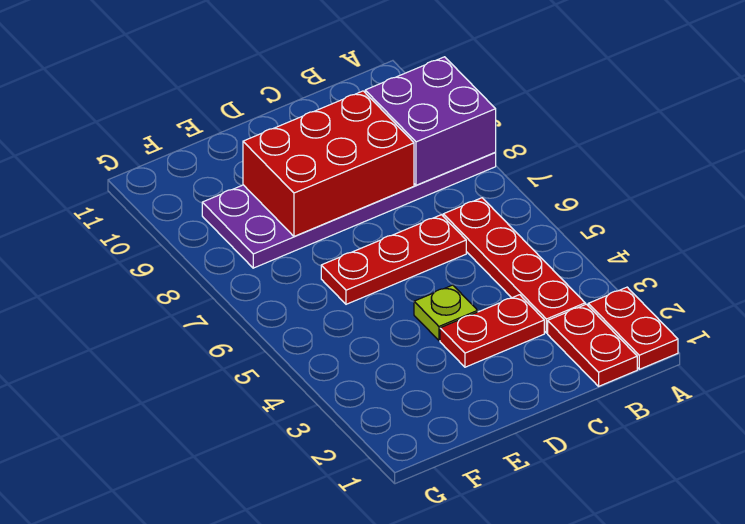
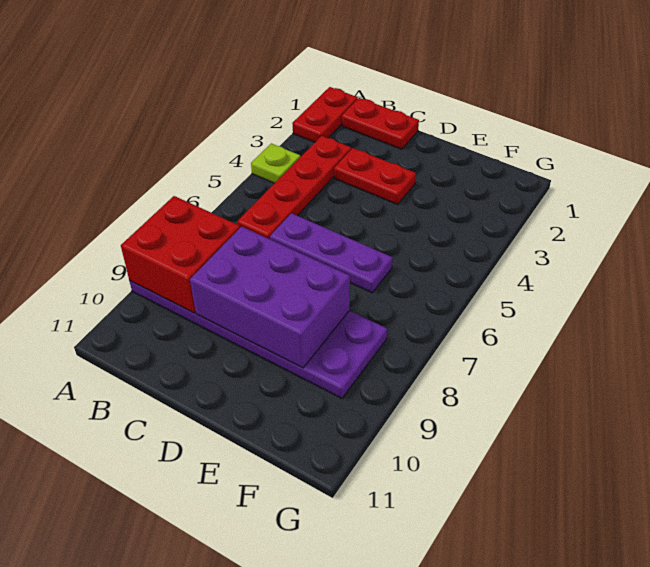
purple 2x2 brick [365,57,496,185] -> red 2x2 brick [121,196,240,313]
red 1x2 plate [548,304,637,386] -> red 1x2 plate turned to [342,98,419,149]
red 1x3 plate [321,215,466,304] -> purple 1x3 plate [270,213,393,293]
red 2x3 brick [243,91,414,236] -> purple 2x3 brick [190,227,350,368]
lime 1x1 plate [414,285,478,341] -> lime 1x1 plate moved to [251,144,300,183]

